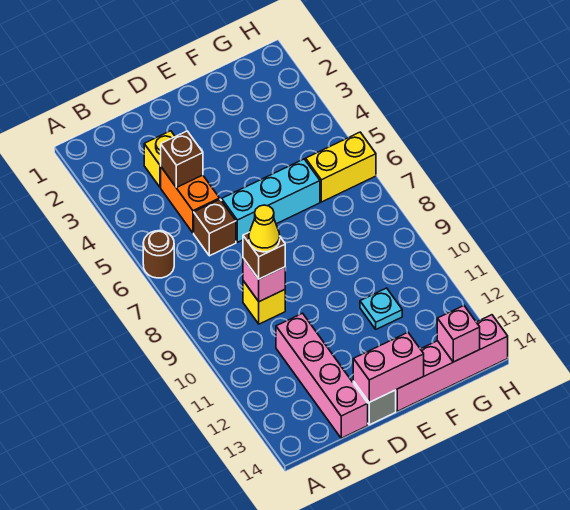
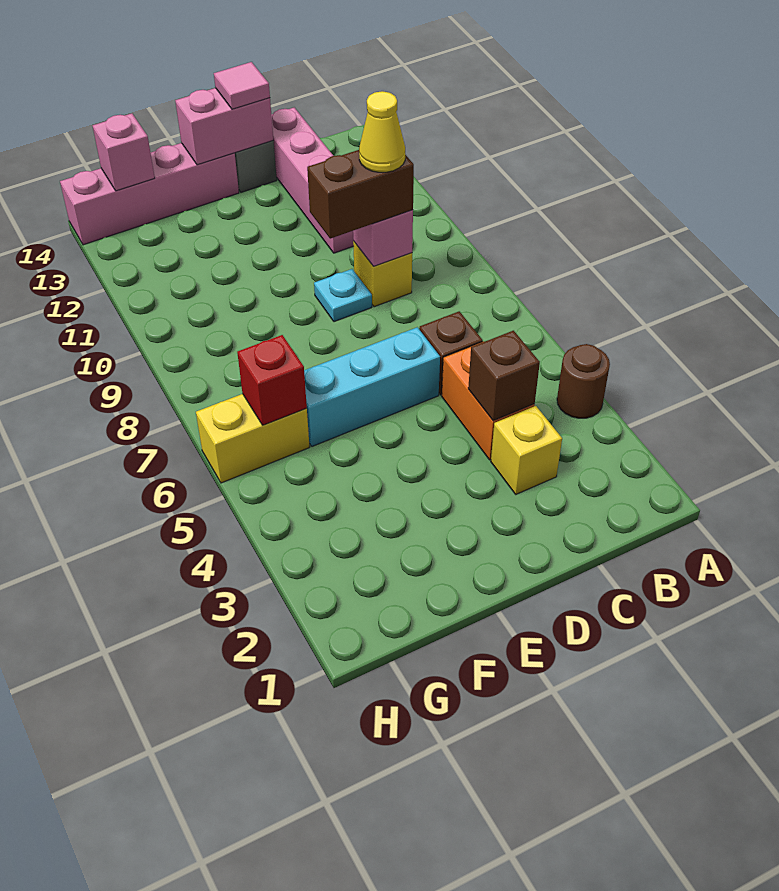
brown 1x1 round brick [143,231,174,278] -> brown 1x1 round brick moved to [557,344,610,418]
brown 1x1 brick [243,233,285,279] -> brown 1x2 brick [307,150,414,239]
none -> pink 1x1 tile [214,62,270,109]
cyan 1x1 plate [360,288,402,329] -> cyan 1x1 plate moved to [314,269,372,322]
none -> red 1x1 brick [237,335,307,425]

